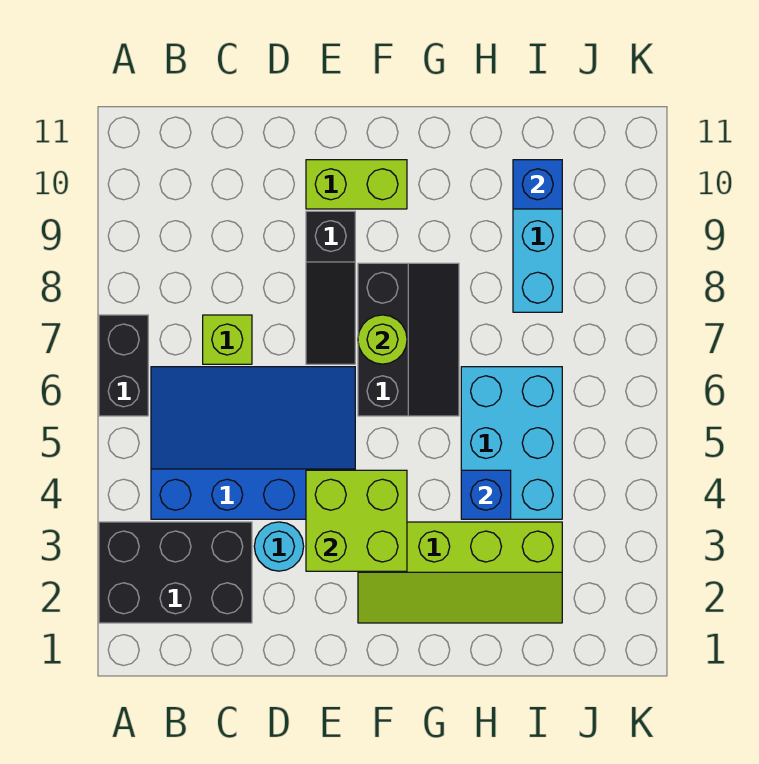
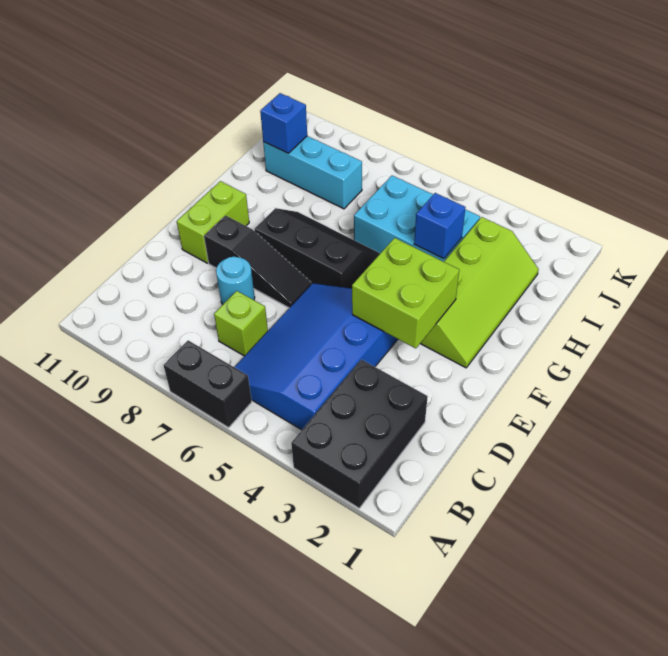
cyan 1x1 round brick [254,522,304,571] -> cyan 1x1 round brick moved to [216,257,255,305]
lime 1x1 round brick [358,315,407,364] -> none

